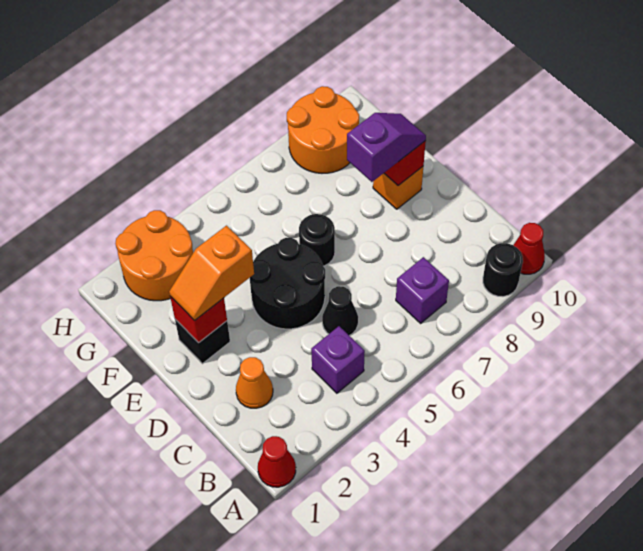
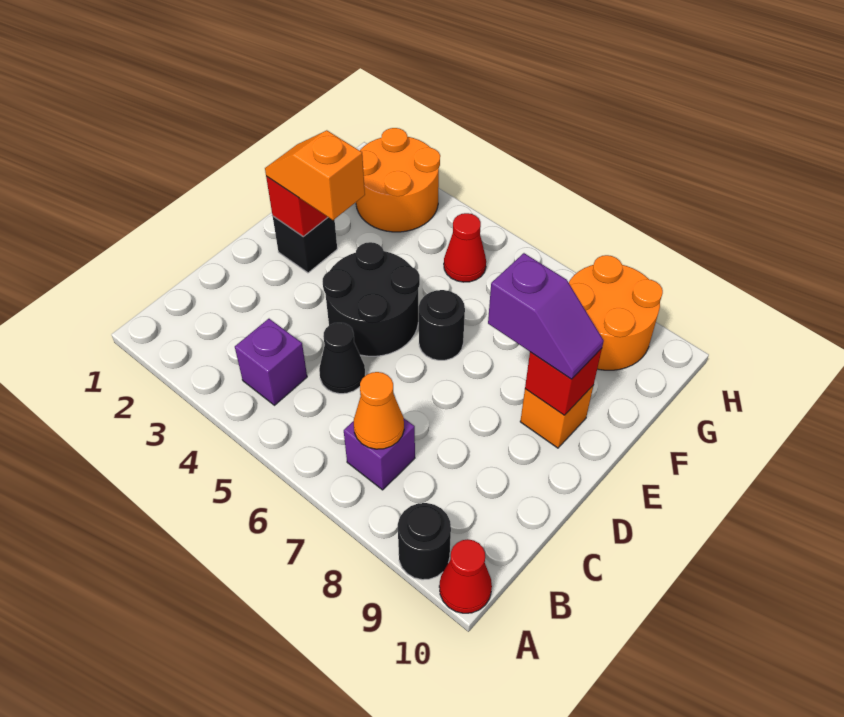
red 1x1 cone [258,436,296,487] -> red 1x1 cone moved to [444,213,486,282]
orange 1x1 cone [236,357,273,408] -> orange 1x1 cone moved to [354,372,404,449]

